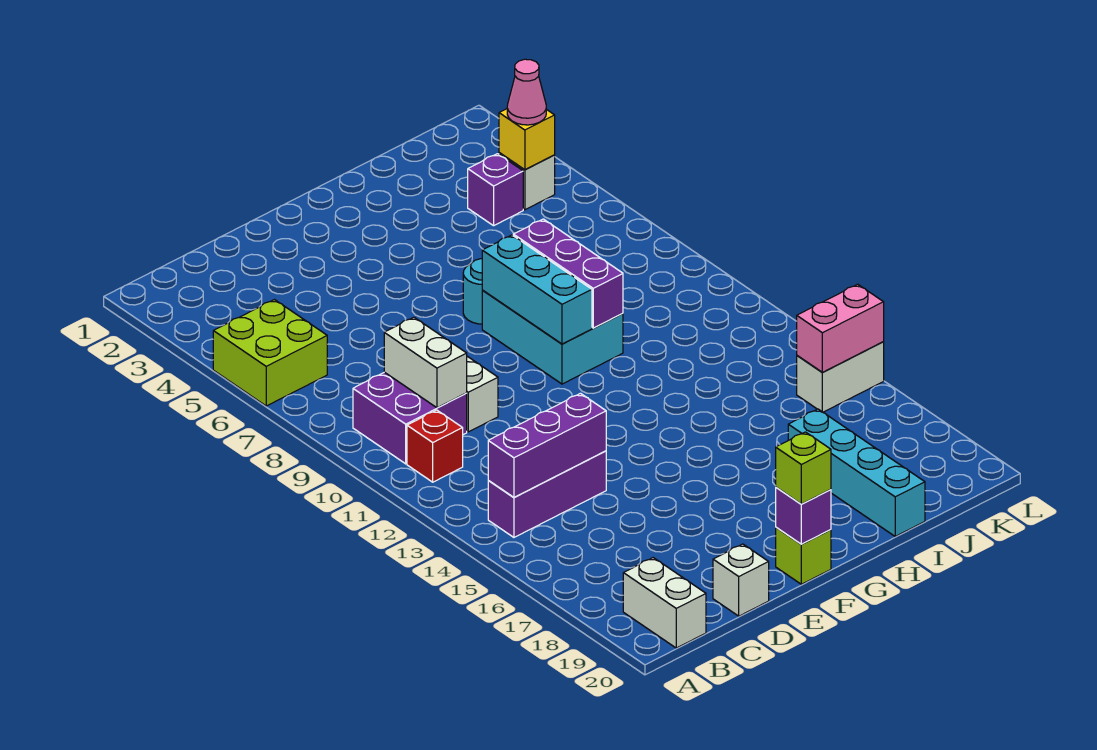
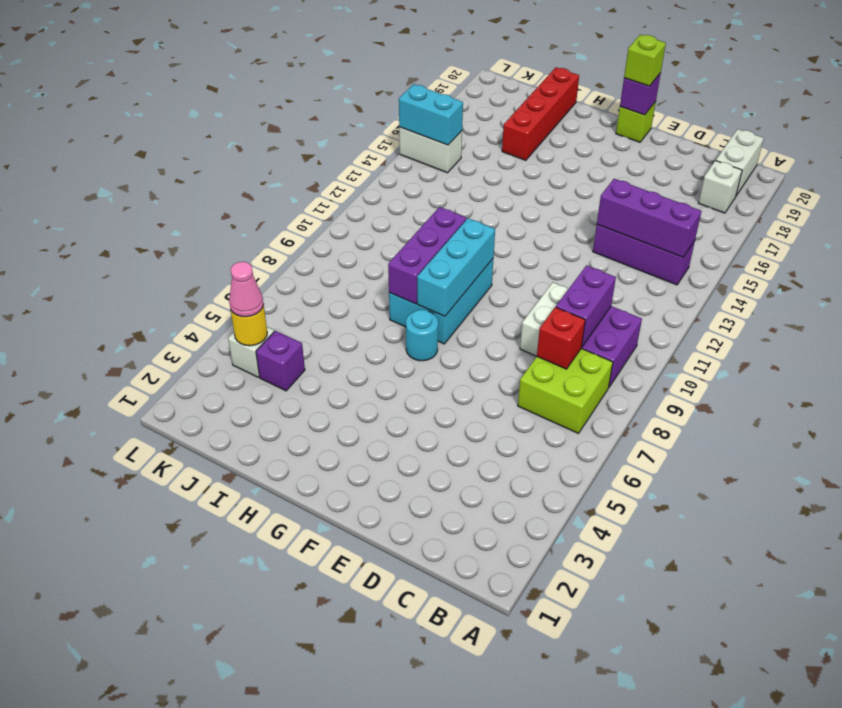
lime 2x2 brick [213,300,327,406] -> lime 2x2 brick moved to [518,348,613,434]
red 1x1 brick [407,410,463,482] -> red 1x1 brick moved to [537,307,585,369]
white 1x2 brick [384,317,467,408] -> purple 1x2 brick [556,265,616,346]
white 1x1 brick [713,544,769,616] -> white 1x1 brick moved to [699,161,742,213]
cyan 1x4 brick [788,409,925,536] -> red 1x4 brick [502,67,579,160]
yellow 1x1 brick [499,109,555,170] -> yellow 1x1 round brick [231,305,267,346]
pink 1x2 brick [797,284,884,373] -> cyan 1x2 brick [399,84,463,145]

